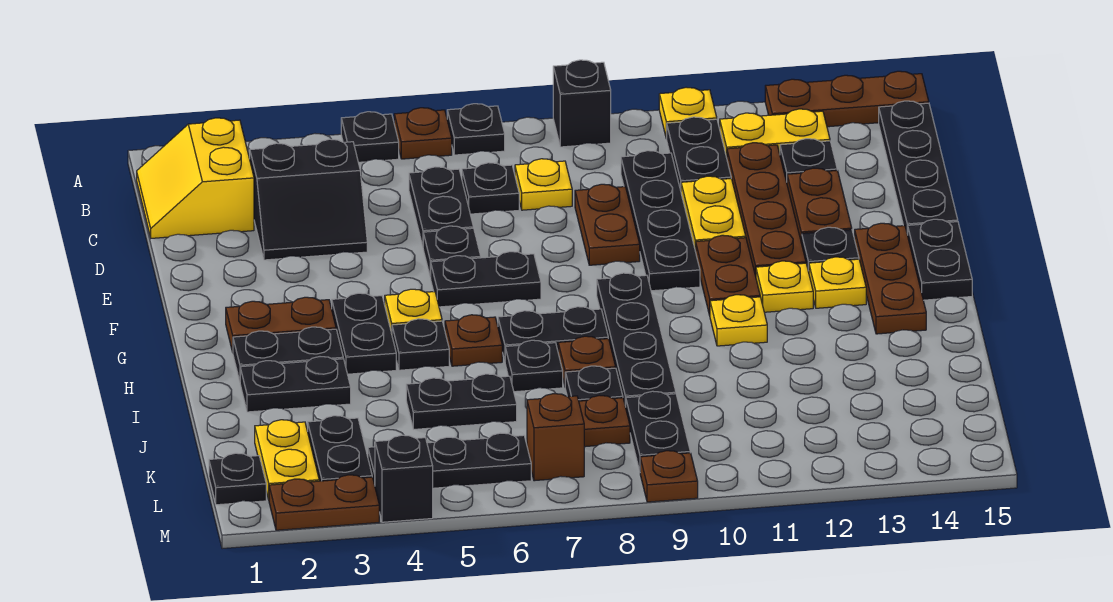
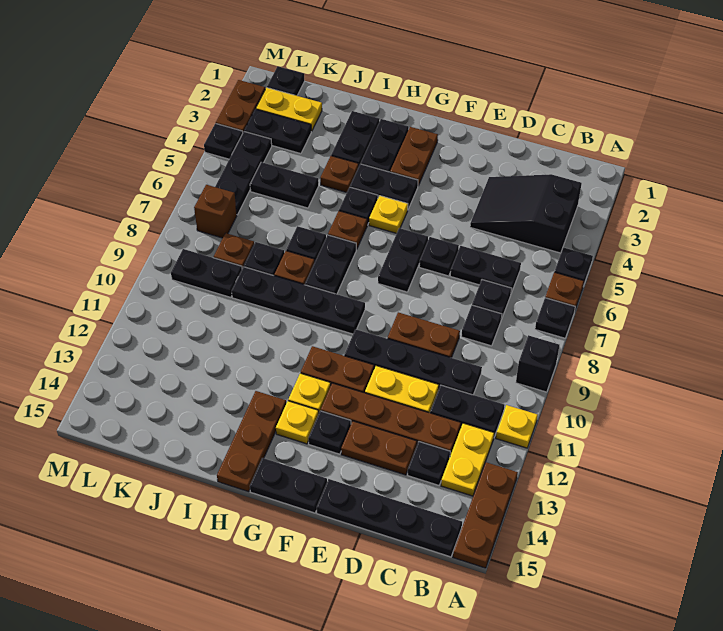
yellow 2x2 slope [137,118,254,238] -> none
black 2x2 slope [249,139,367,260] -> black 2x3 slope [470,174,582,253]
yellow 1x1 plate [515,159,572,210] -> black 1x1 plate [461,305,502,346]
brown 1x3 plate [855,223,926,334] -> brown 1x3 plate turned to [217,391,286,492]
yellow 1x1 plate [710,295,767,346] -> none
black 1x2 plate [406,374,517,429] -> black 1x2 plate turned to [250,162,319,208]
black 1x1 brick [375,435,433,522] -> black 1x1 plate [204,123,243,159]
brown 1x1 plate [640,451,698,502] -> brown 1x1 plate moved to [320,156,359,192]

